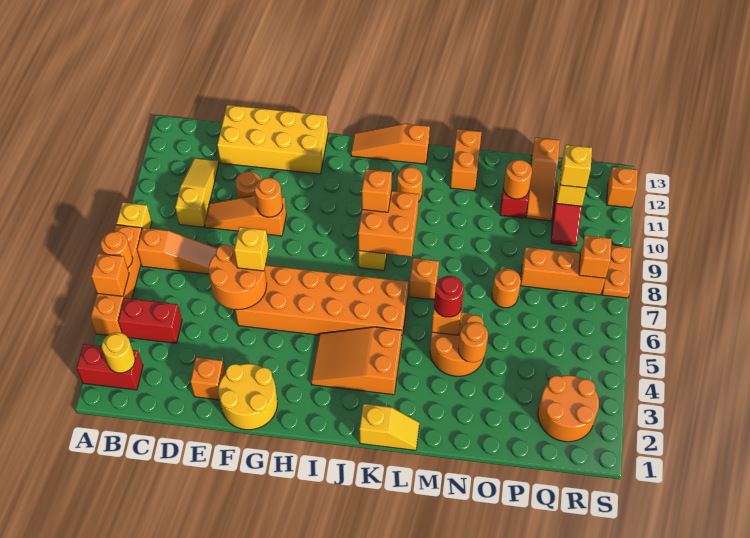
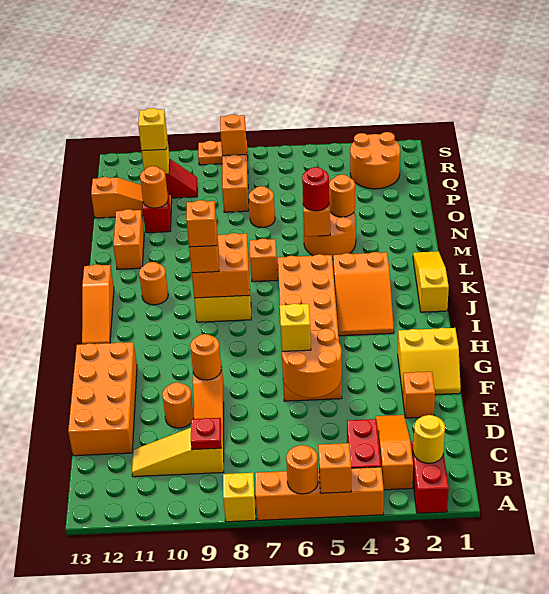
orange 1x3 slope [137,228,217,274] -> orange 1x3 slope moved to [375,415,413,490]
none -> red 1x1 plate [191,418,221,450]
yellow 2x4 brick [217,105,328,174] -> orange 2x4 brick [68,342,137,456]
yellow 2x2 round brick [218,364,278,430] -> yellow 2x2 slope [398,328,461,395]
yellow 1x2 slope [359,404,419,450] -> yellow 1x3 slope [413,251,449,312]
orange 1x2 brick [450,129,482,191] -> orange 1x2 brick turned to [113,209,144,269]
orange 1x1 brick [607,167,638,208] -> orange 1x1 brick moved to [186,200,217,247]

